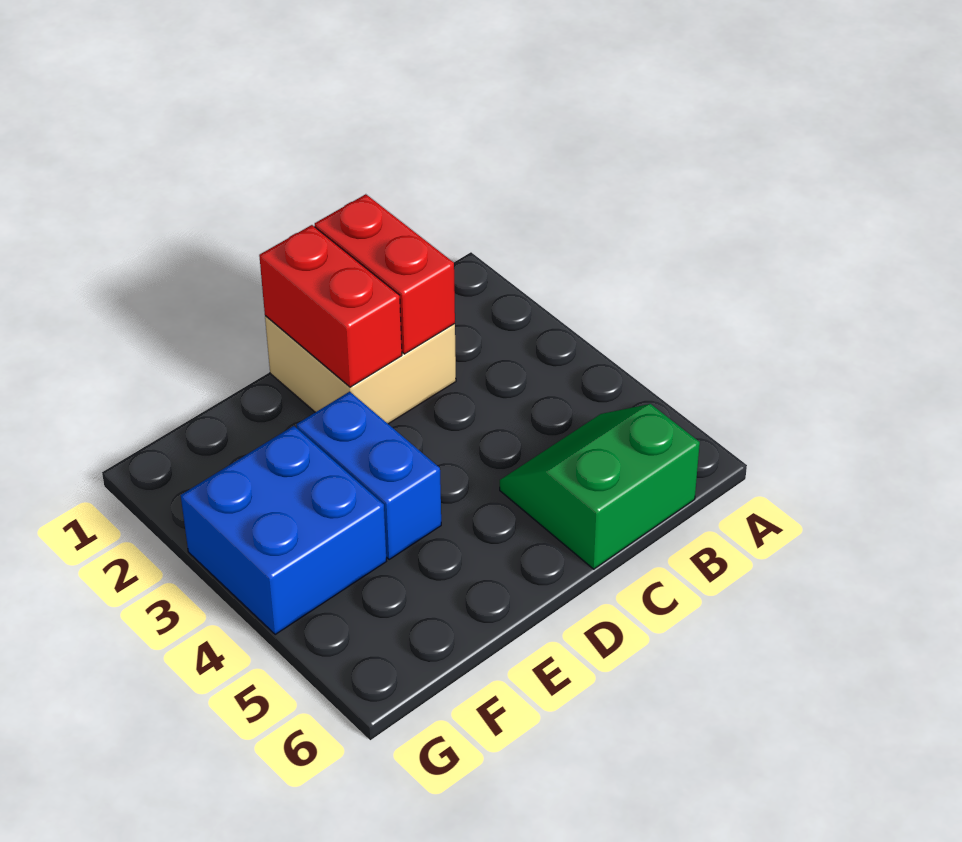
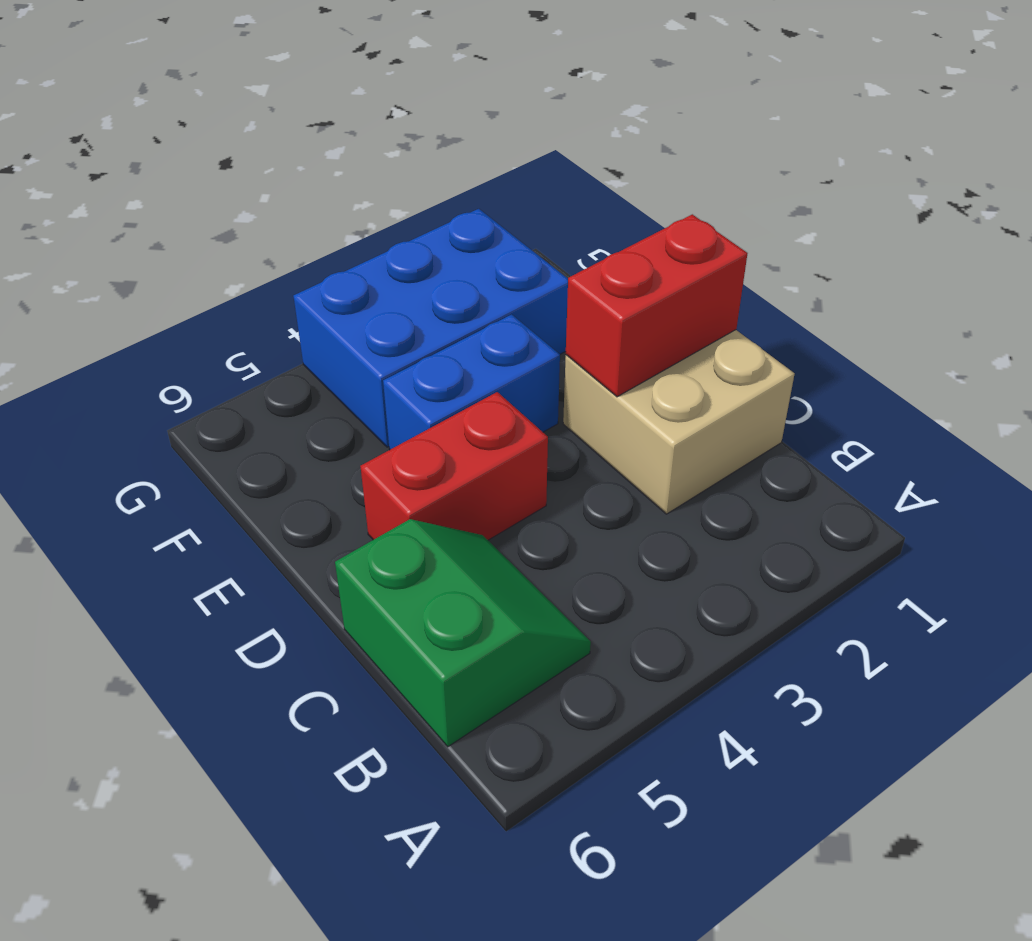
red 1x2 brick [315,194,455,354] -> red 1x2 brick moved to [360,392,548,540]
blue 2x2 brick [181,426,386,635] -> blue 2x3 brick [293,209,568,447]

